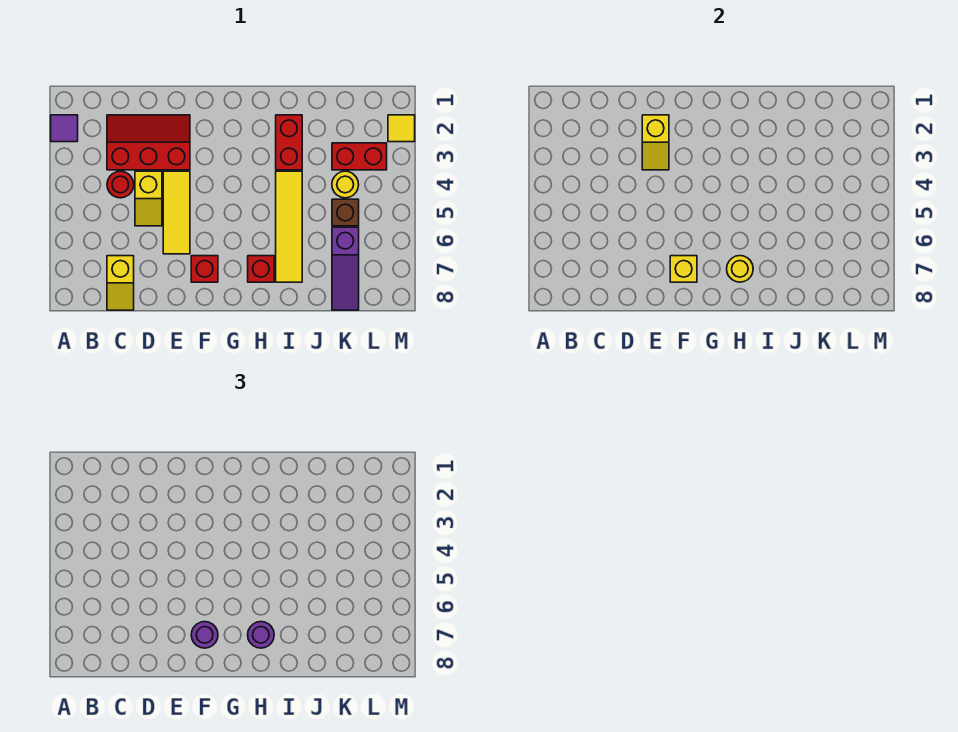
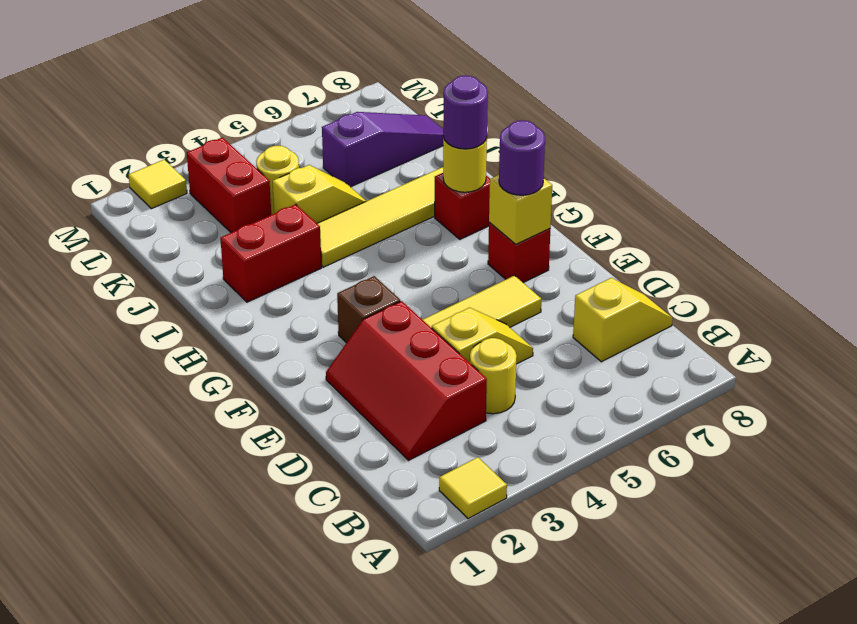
purple 1x1 tile [51,115,78,142] -> yellow 1x1 tile [439,457,507,519]
red 1x1 round brick [107,171,134,198] -> yellow 1x1 round brick [470,338,517,414]
yellow 1x2 slope [642,115,669,170] -> yellow 1x2 slope moved to [273,165,366,223]
brown 1x1 brick [332,199,359,226] -> brown 1x1 brick moved to [337,276,400,343]

